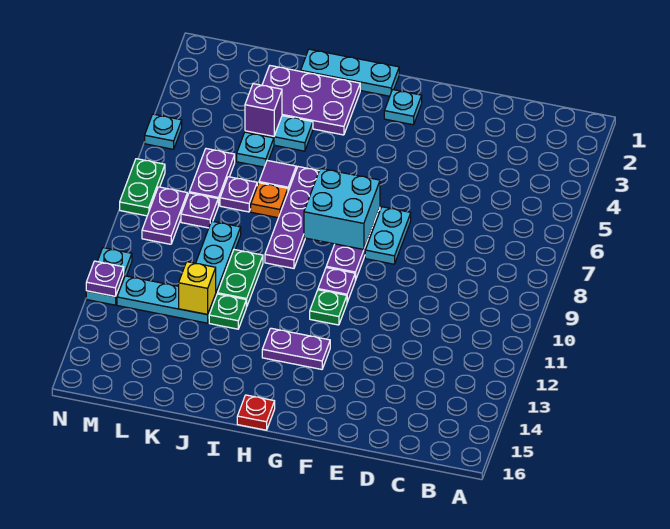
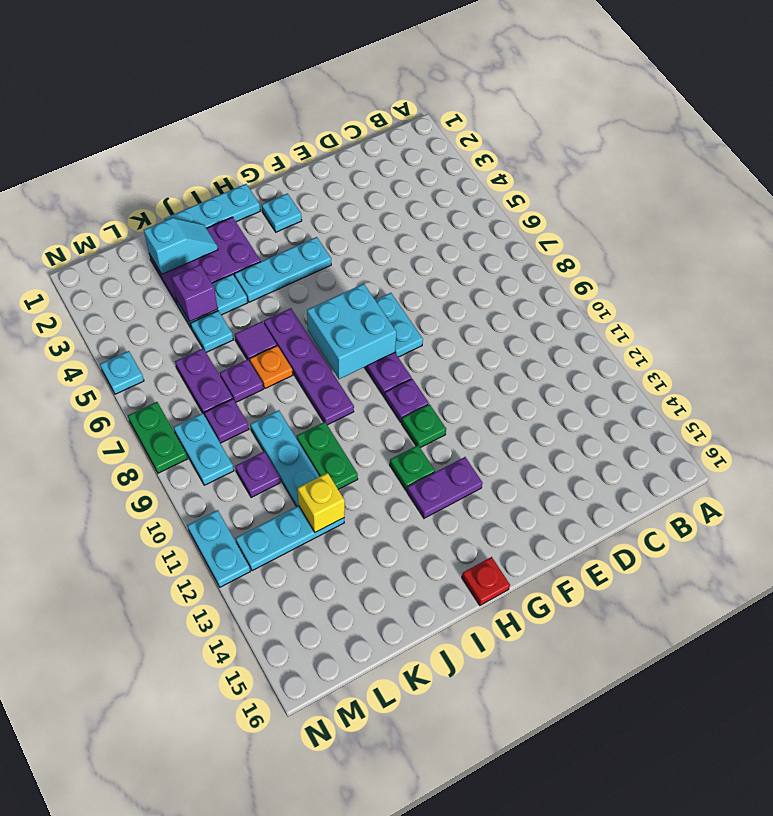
none -> cyan 1x3 plate [234,237,331,302]
none -> cyan 1x2 slope [144,218,218,274]
green 1x1 plate [209,294,246,329] -> green 1x1 plate moved to [390,445,435,491]
purple 1x2 plate [142,187,187,244] -> cyan 1x2 plate [174,413,234,485]
purple 1x1 plate [86,261,124,296] -> purple 1x1 plate moved to [235,452,280,498]

